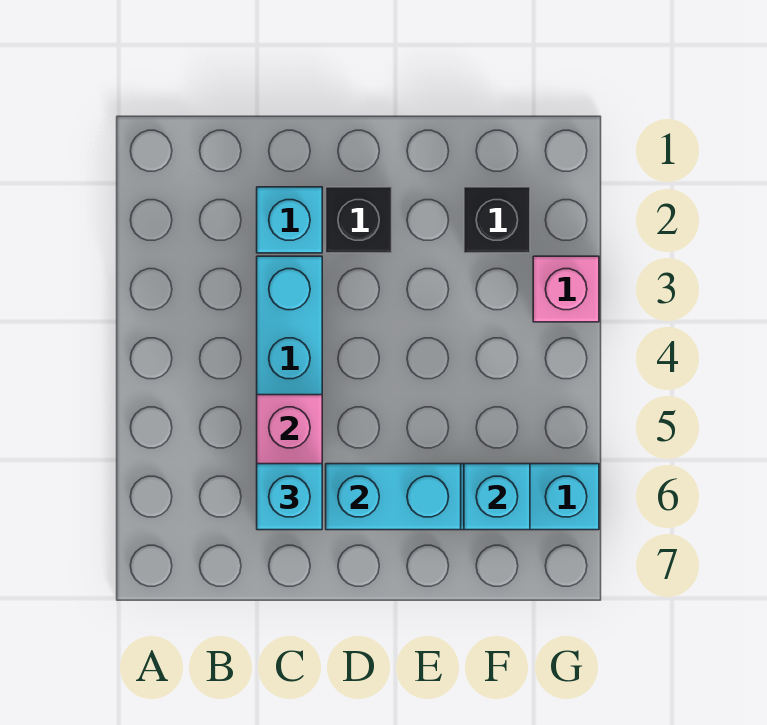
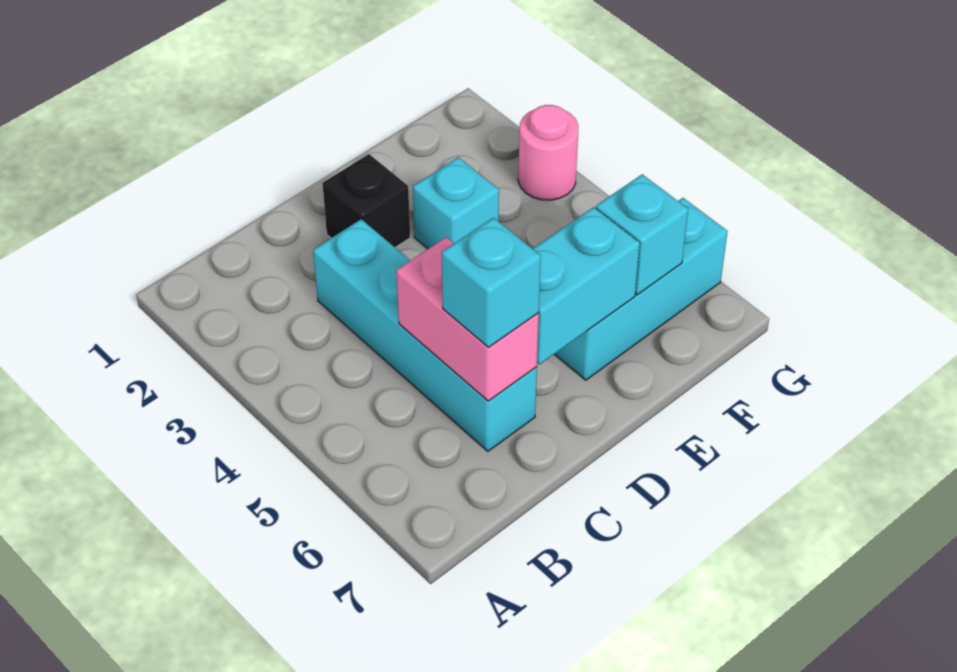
cyan 1x1 brick [257,187,322,253] -> cyan 1x1 brick moved to [413,157,499,249]
black 1x1 brick [464,187,530,253] -> none
pink 1x1 brick [533,256,599,322] -> pink 1x1 round brick [518,105,578,200]

